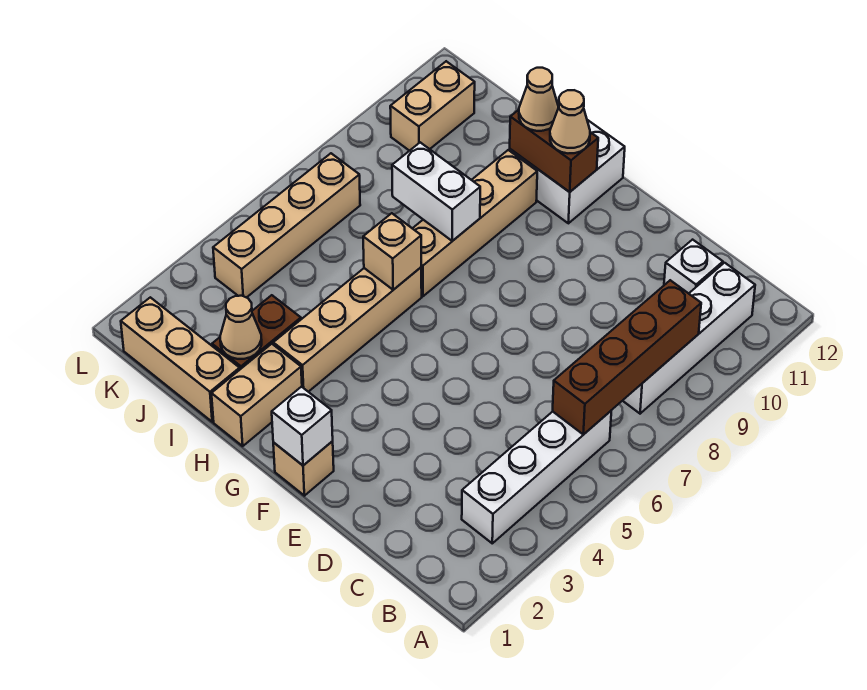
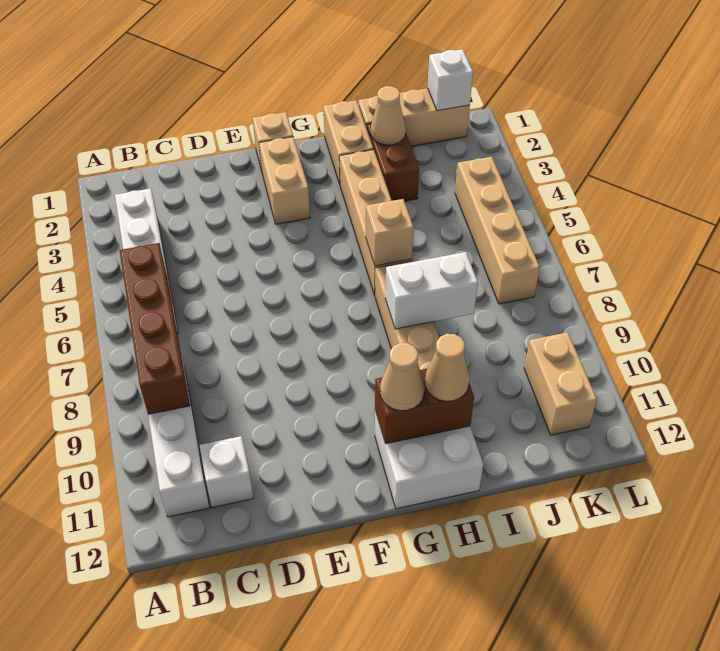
white 1x1 brick [272,387,333,465] -> white 1x1 brick moved to [428,49,473,111]
none -> tan 1x2 brick [259,137,310,224]

